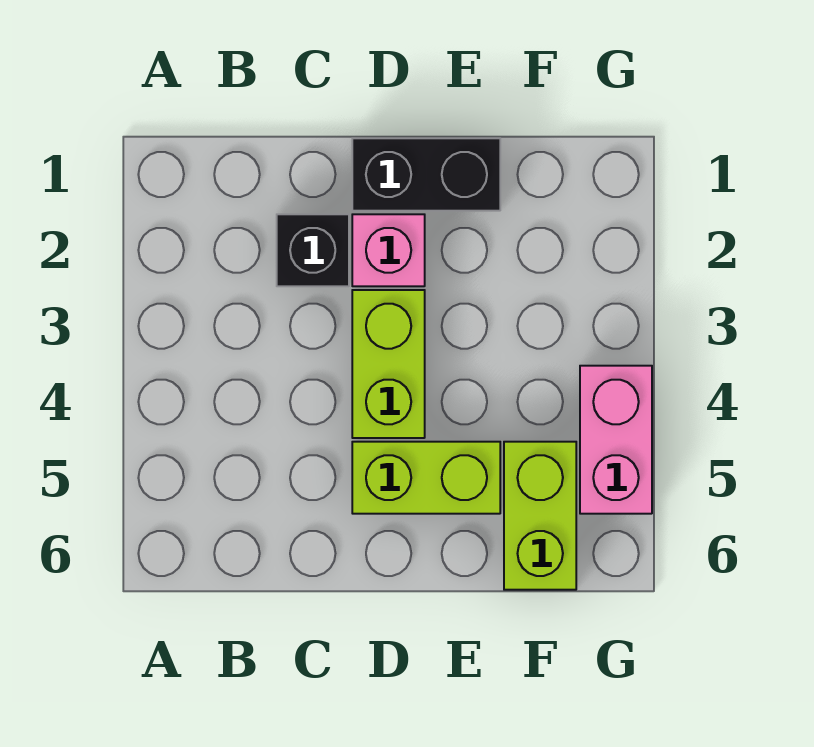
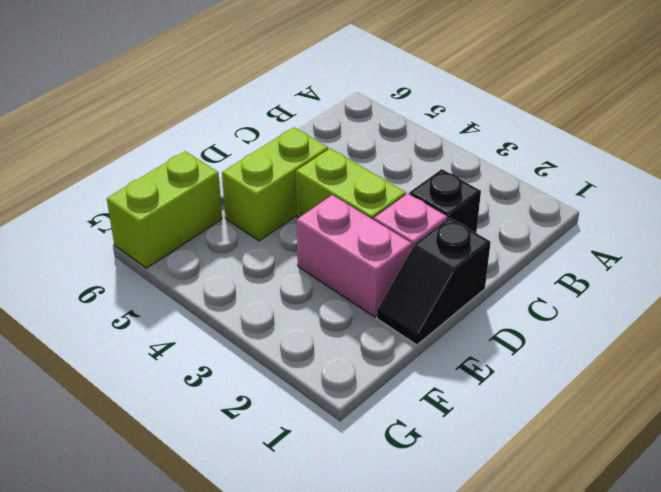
black 1x2 brick [352,138,500,211] -> black 1x2 slope [377,218,491,345]
lime 1x2 brick [504,442,576,590] -> lime 1x2 brick turned to [107,151,222,268]
pink 1x2 brick [580,366,652,514] -> pink 1x2 brick moved to [297,195,412,317]

